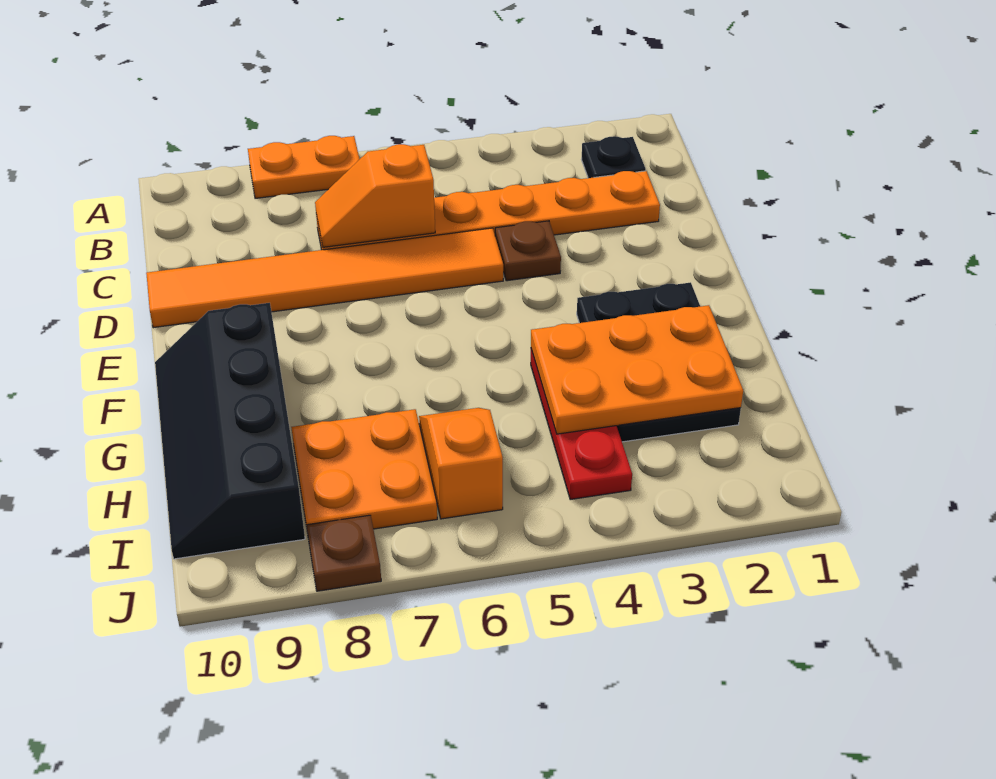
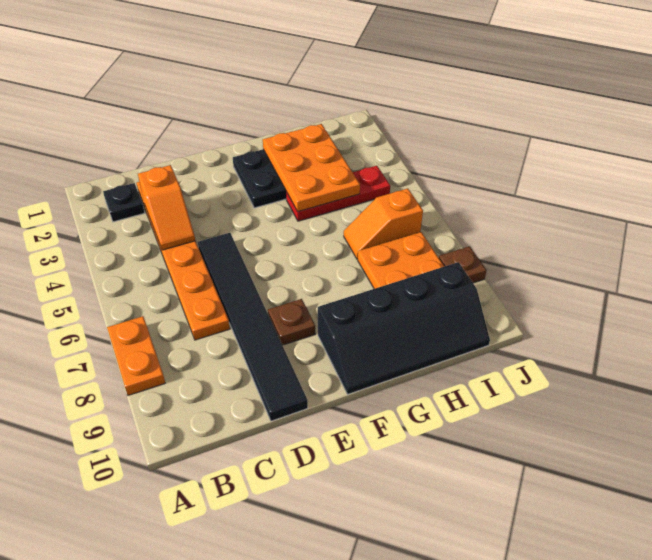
orange 1x2 slope [315,144,435,247] -> orange 1x2 slope moved to [138,165,195,250]
brown 1x1 plate [495,221,561,281] -> brown 1x1 plate moved to [268,299,315,345]
orange 1x6 tile [146,228,503,328] -> black 1x6 tile [198,233,308,421]

